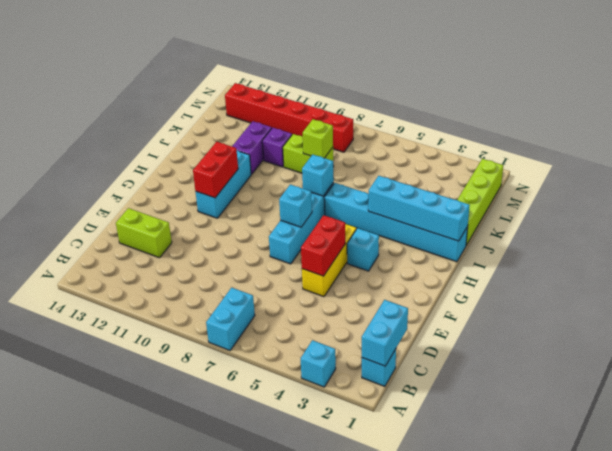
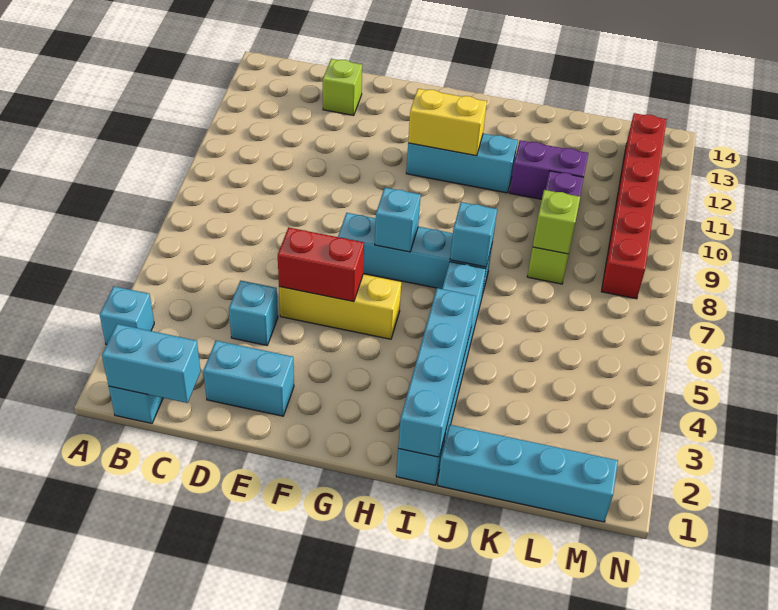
cyan 1x2 brick [206,288,255,350] -> cyan 1x2 brick moved to [203,341,294,416]
lime 1x2 brick [116,208,172,258] -> lime 1x1 brick [323,59,362,116]
cyan 1x1 brick [347,228,379,271] -> cyan 1x1 brick moved to [229,281,278,345]
red 1x2 brick [193,142,238,198] -> yellow 1x2 brick [408,89,487,156]
lime 1x4 brick [457,159,503,245] -> cyan 1x4 brick [438,425,618,522]

